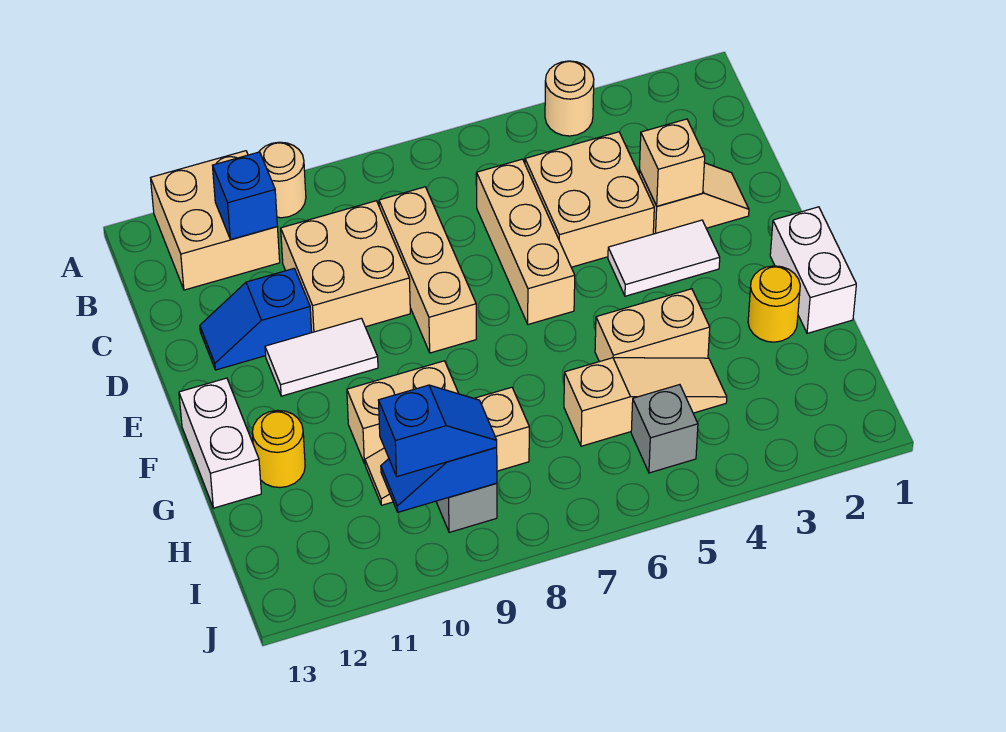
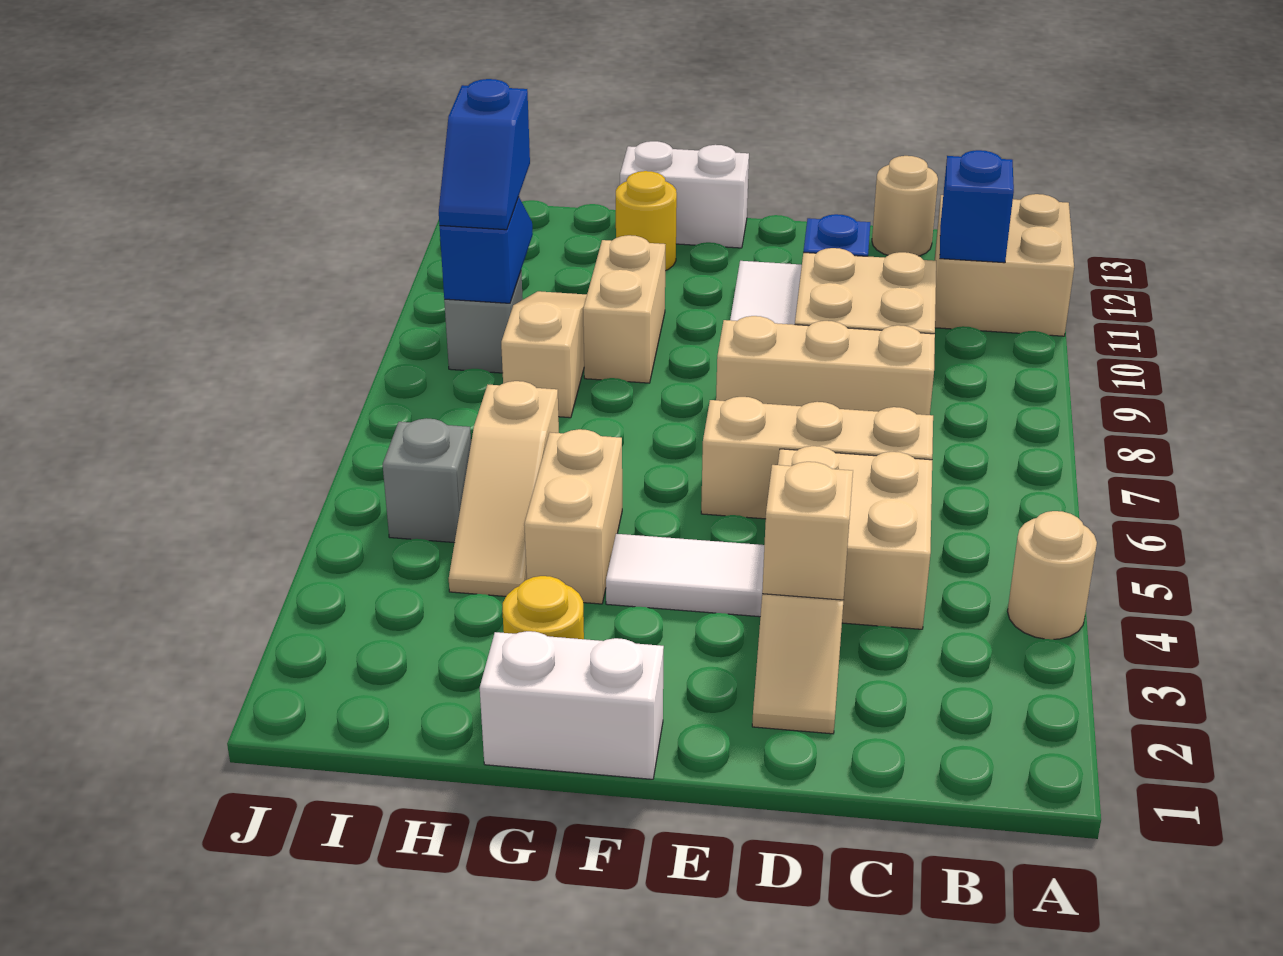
tan 1x1 round brick [259,142,306,218] -> tan 1x1 round brick moved to [872,156,938,256]
white 1x2 tile [608,220,720,296] -> white 1x2 tile turned to [606,534,764,617]

